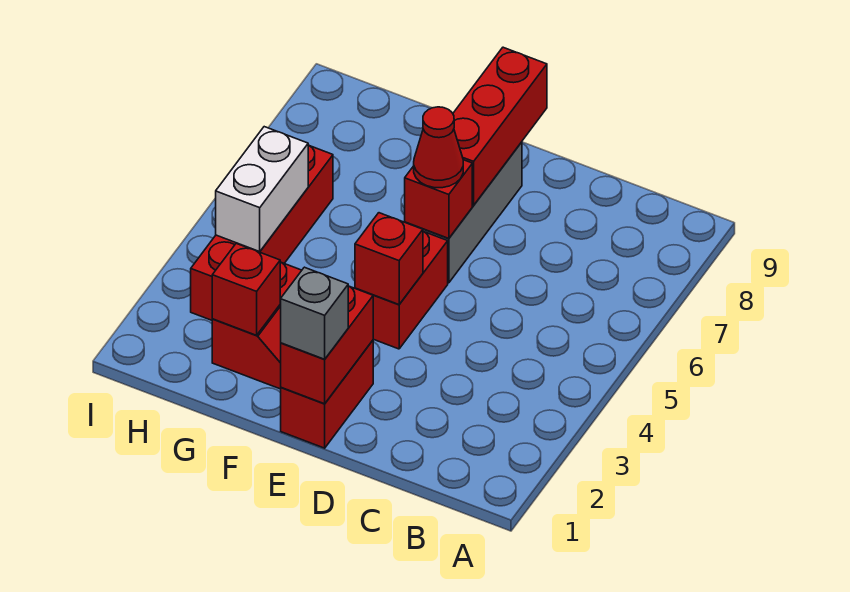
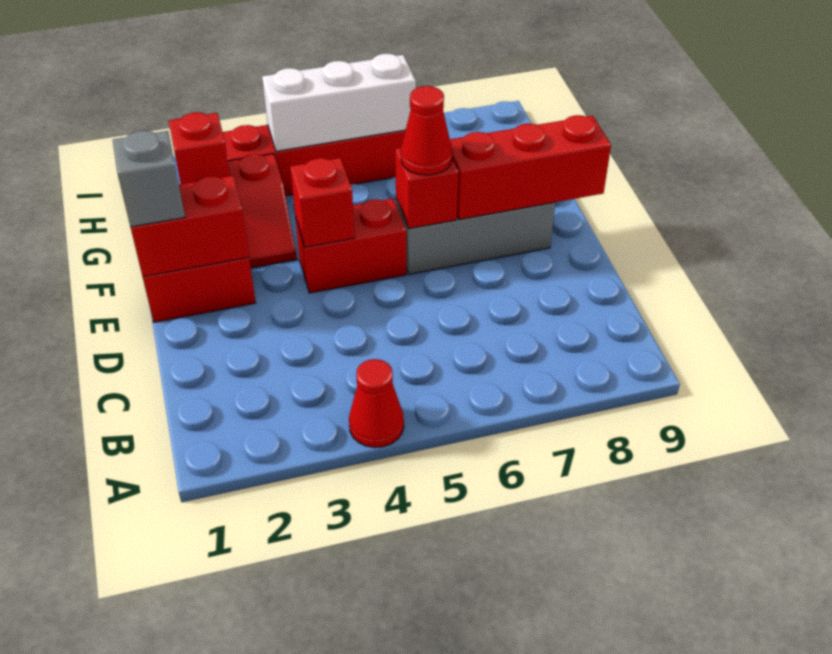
none -> red 1x1 cone [349,359,404,448]
white 1x2 brick [216,127,308,252] -> white 1x3 brick [262,54,416,151]

